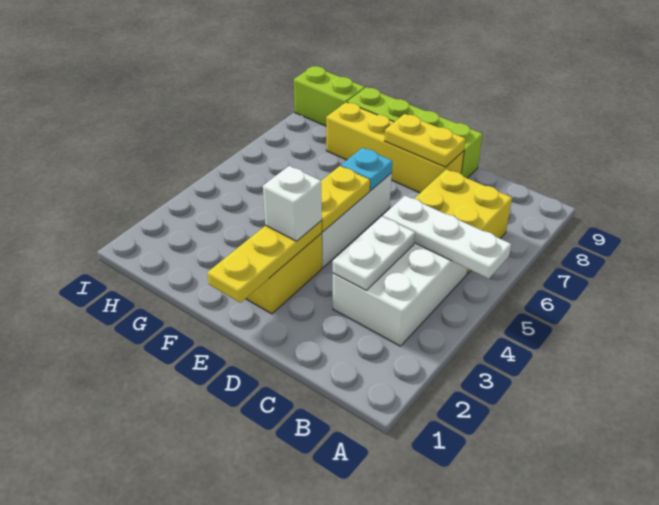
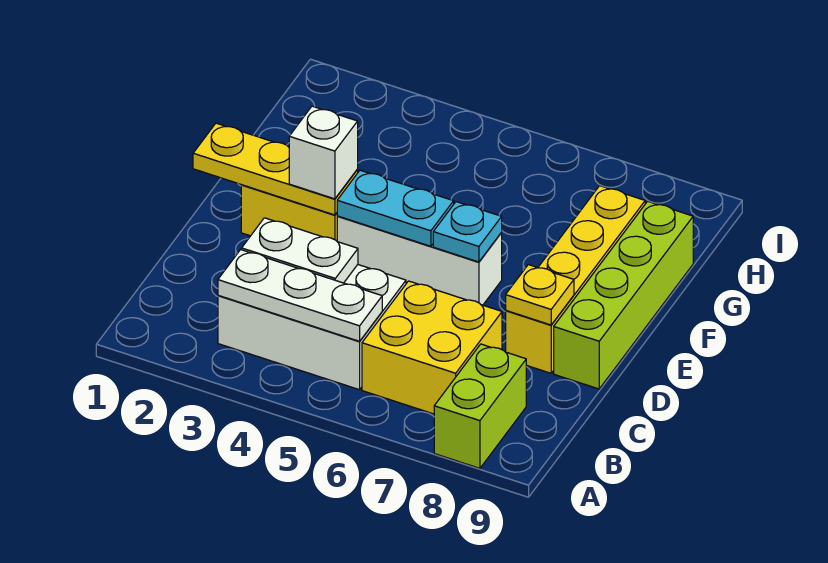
white 1x3 plate [383,196,511,279] -> white 1x3 plate turned to [218,250,382,341]
yellow 1x2 plate [385,114,466,167] -> yellow 1x1 plate [506,265,574,325]
yellow 1x2 plate [321,166,370,232] -> cyan 1x2 plate [337,170,454,246]
lime 1x2 brick [294,66,365,126] -> lime 1x2 brick moved to [434,344,526,468]

